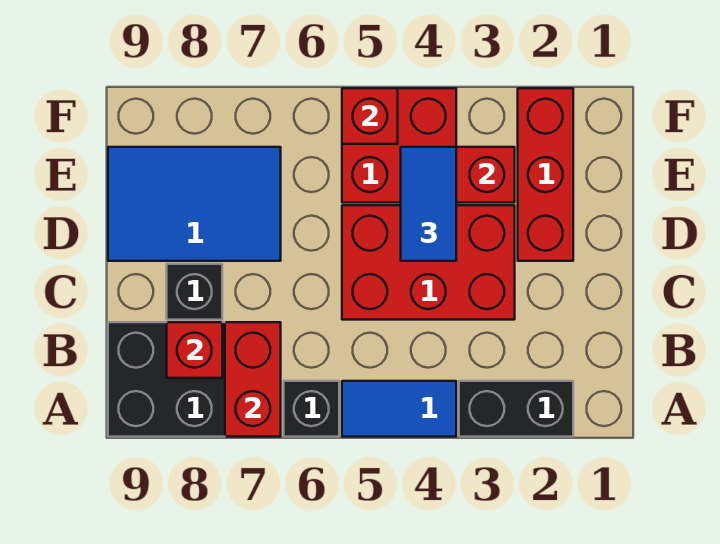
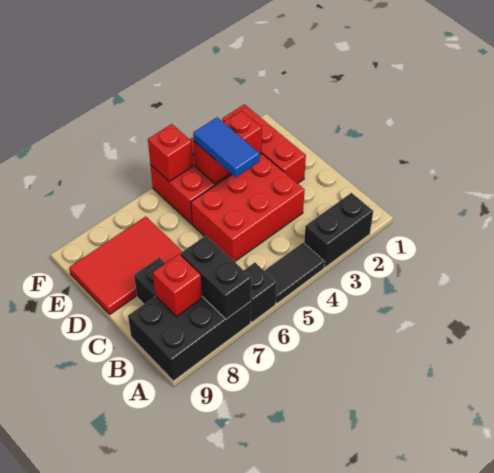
blue 1x2 tile [342,381,456,437] -> black 1x2 tile [265,243,325,303]
red 1x2 brick [225,322,281,437] -> black 1x2 brick [180,236,251,319]
blue 2x3 tile [108,147,281,261] -> red 2x3 tile [69,216,183,314]

